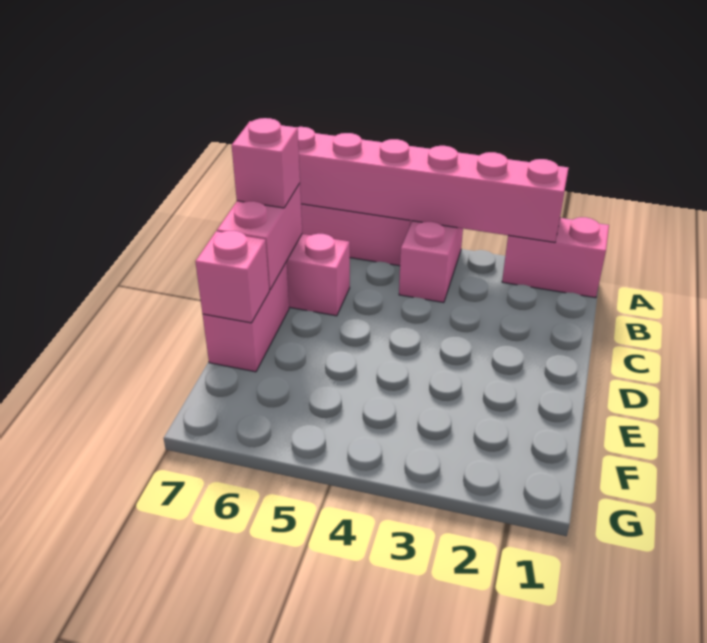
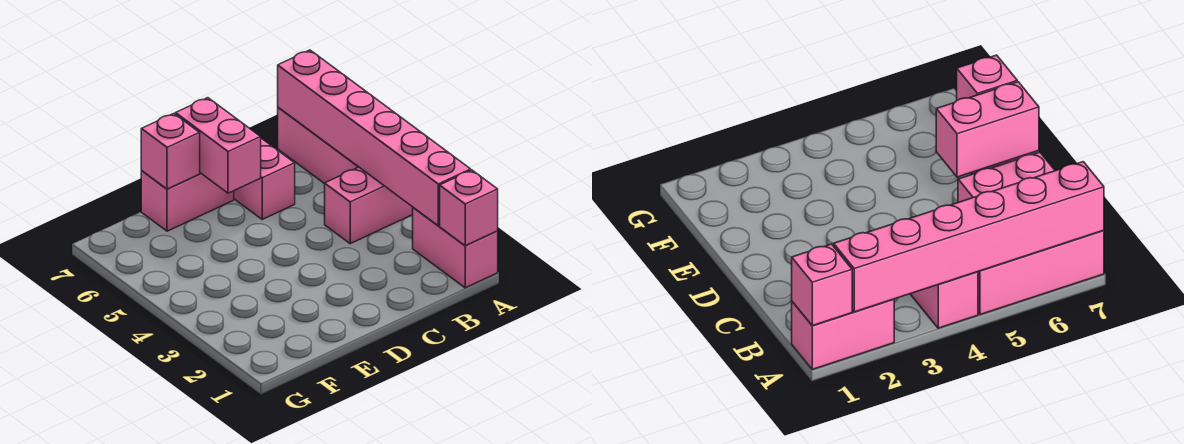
pink 1x2 brick [217,183,302,290] -> pink 1x2 brick turned to [175,98,261,193]
pink 1x1 brick [232,118,300,208] -> pink 1x1 brick moved to [440,170,498,246]

